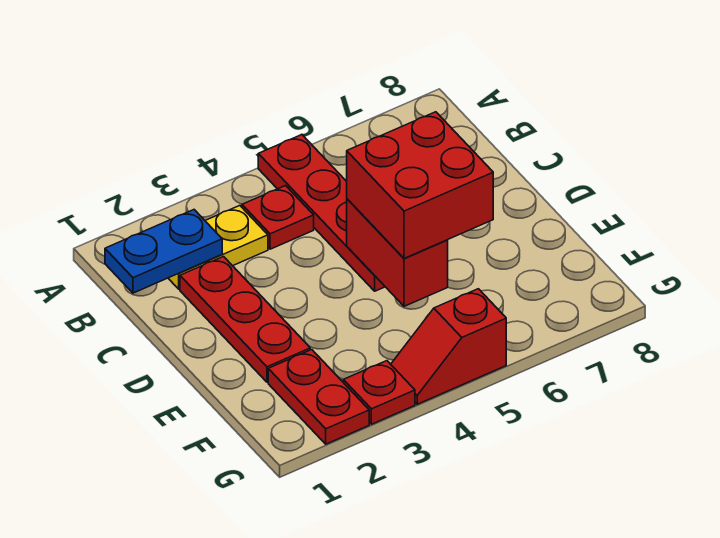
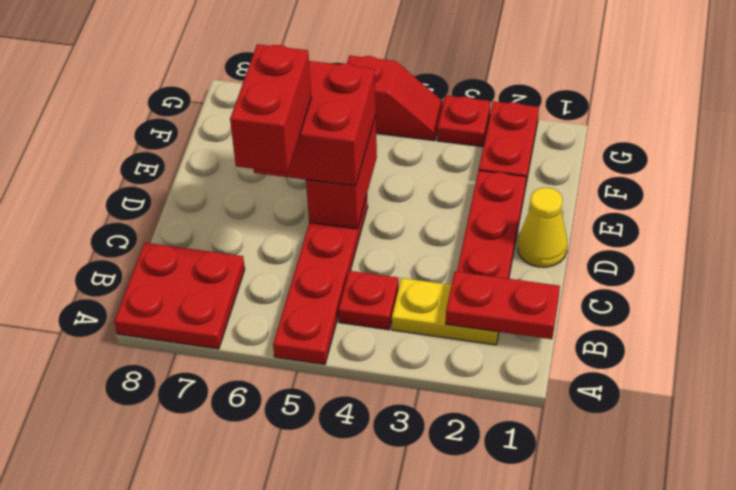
none -> red 2x2 plate [114,243,245,349]
blue 1x2 plate [105,210,222,293] -> red 1x2 plate [446,271,560,339]
none -> red 1x2 brick [230,44,311,173]
none -> yellow 1x1 cone [518,188,567,267]

